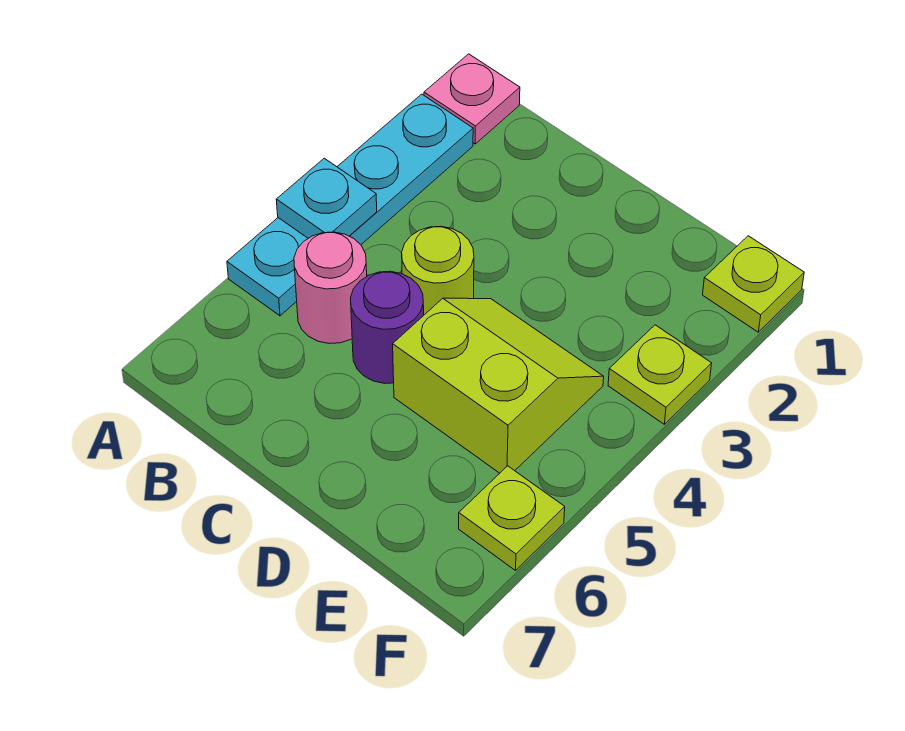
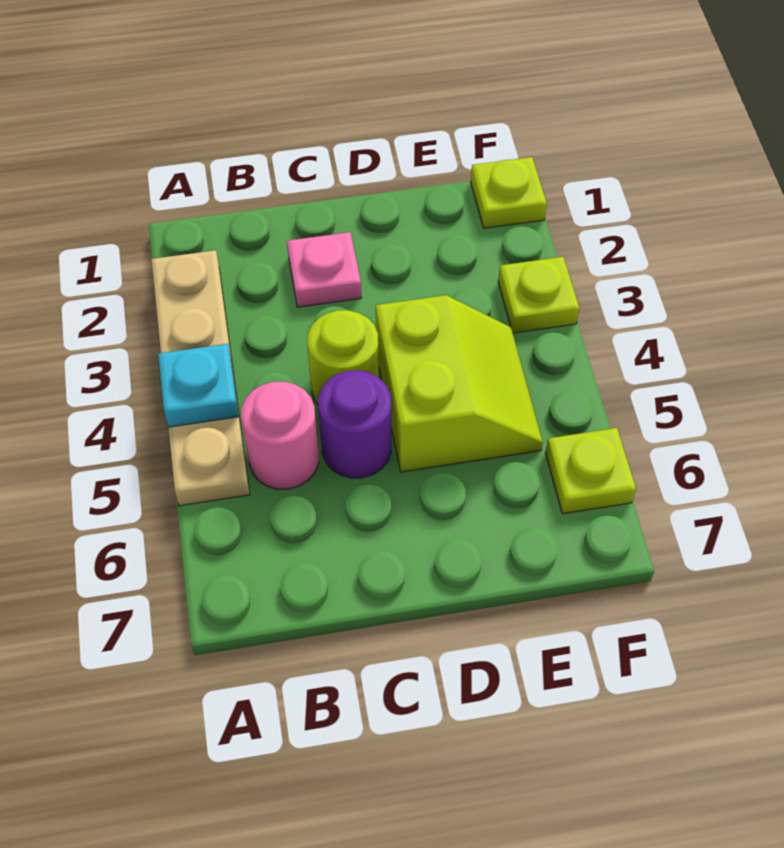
pink 1x1 plate [424,54,520,144] -> pink 1x1 plate moved to [287,232,361,307]
cyan 1x4 plate [227,94,473,316] -> tan 1x4 plate [151,250,250,506]
lime 2x2 slope [393,298,604,473] -> lime 2x2 slope turned to [376,295,543,472]

